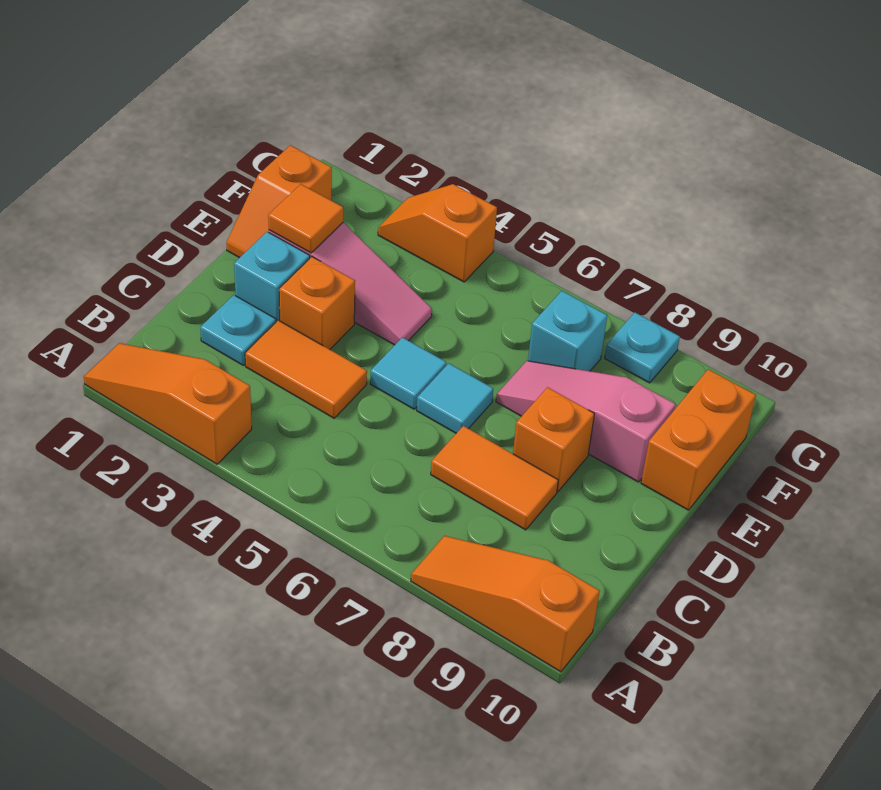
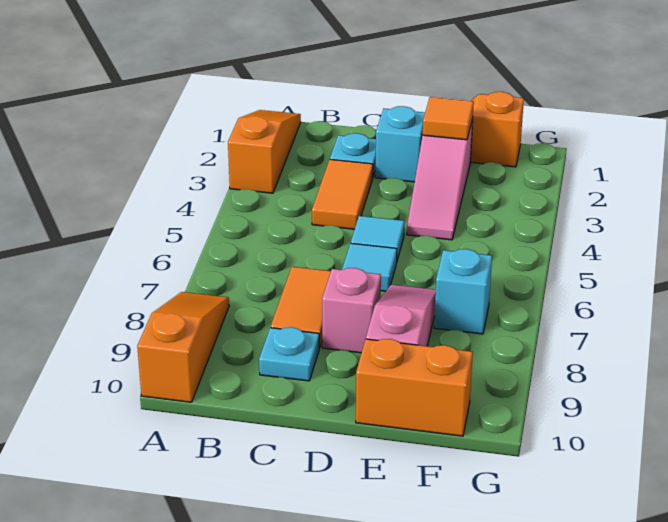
orange 1x1 brick [279,257,355,349] -> none
orange 1x1 brick [513,387,594,491] -> pink 1x1 brick [322,268,381,353]
orange 1x2 slope [378,184,497,282] -> none
cyan 1x1 plate [605,313,680,383] -> cyan 1x1 plate moved to [259,327,319,381]

